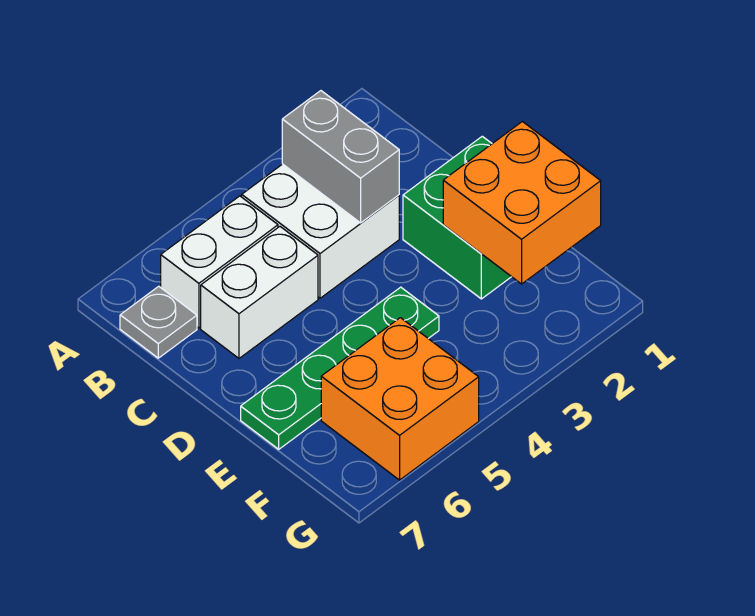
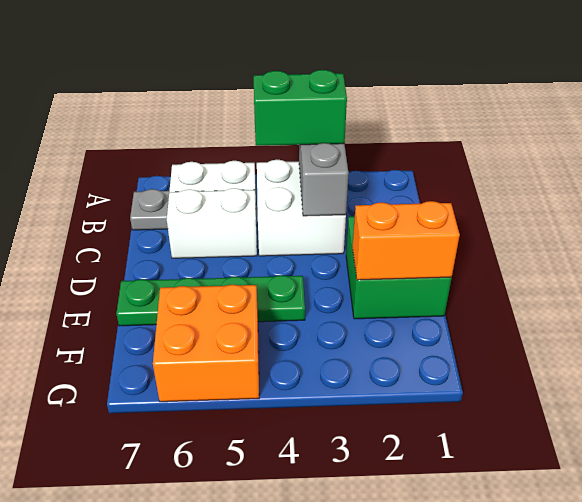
none -> green 1x2 brick [254,70,347,146]
orange 2x2 brick [443,122,601,284] -> orange 1x2 brick [353,201,460,280]

